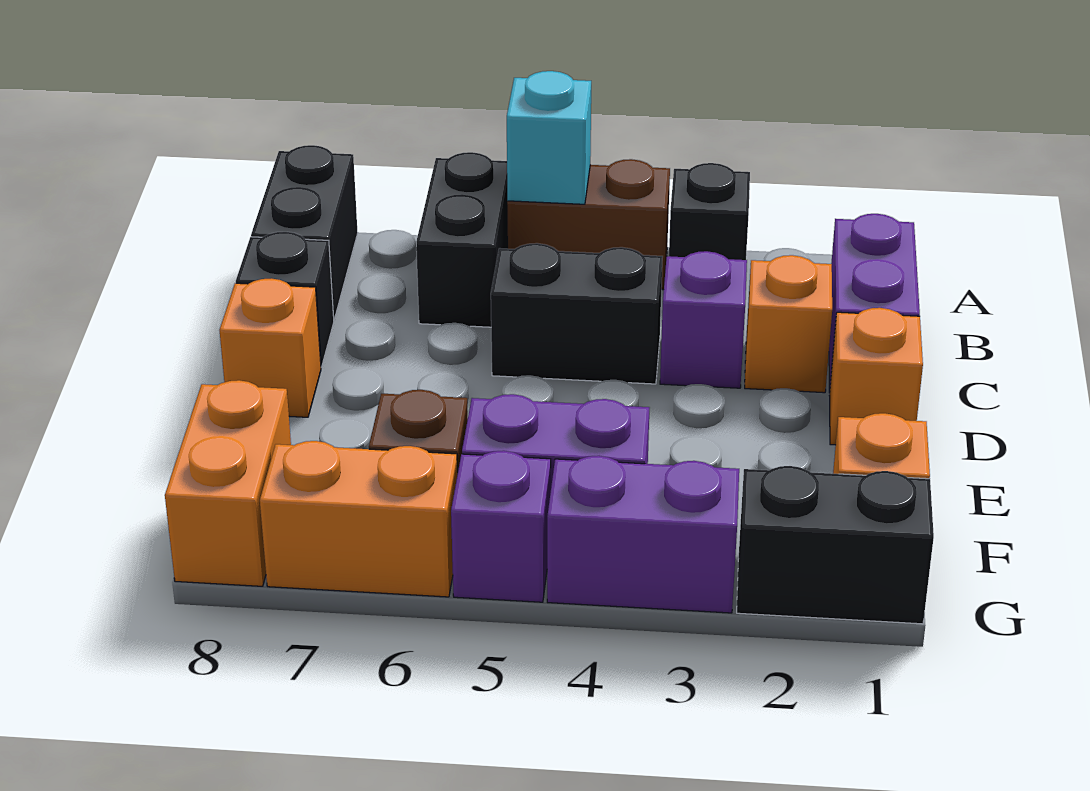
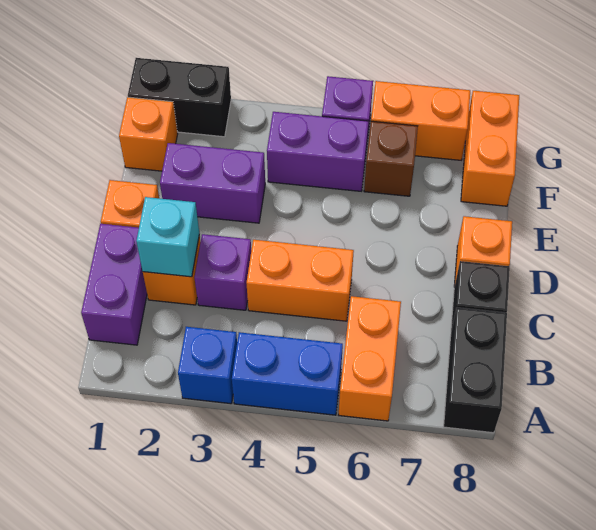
black 1x1 brick [669,163,750,260] -> blue 1x1 brick [178,327,237,404]
brown 1x2 brick [507,159,670,290] -> blue 1x2 brick [232,332,343,415]
cyan 1x1 brick [507,71,591,204] -> cyan 1x1 brick moved to [136,197,199,277]
black 1x2 brick [416,152,508,327] -> orange 1x2 brick [339,296,401,421]
black 1x2 brick [491,243,663,384] -> orange 1x2 brick [246,240,354,321]
purple 1x2 brick [547,456,739,613] -> purple 1x2 brick moved to [160,143,265,223]

